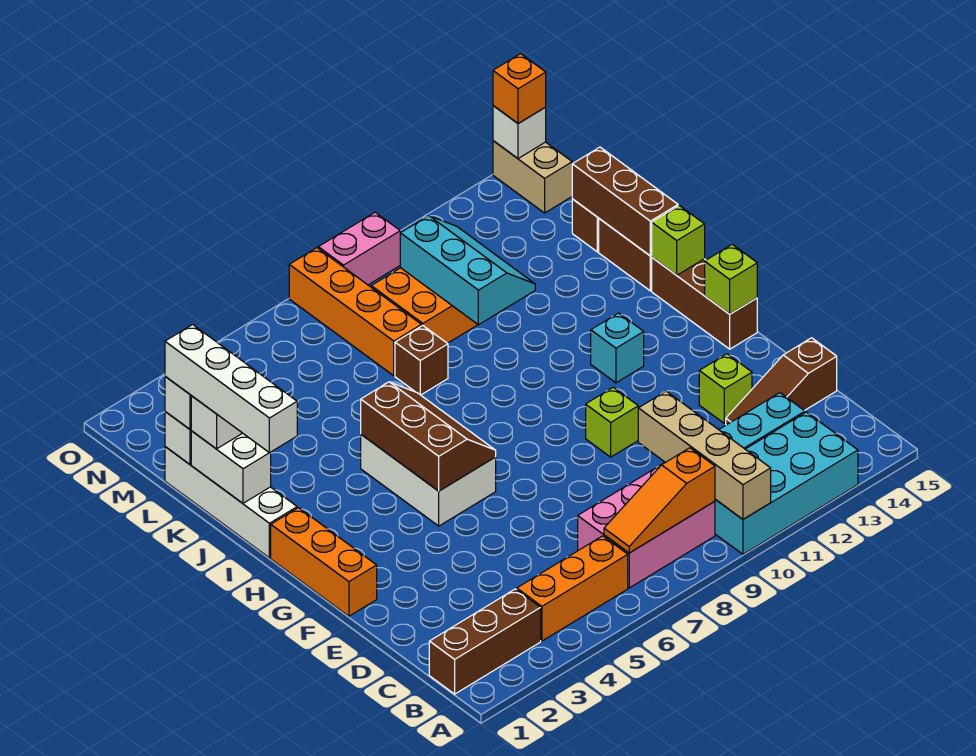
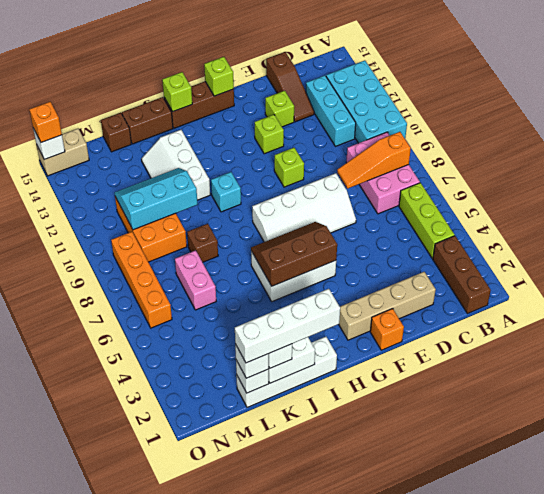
tan 1x4 brick [638,391,771,519] -> tan 1x4 brick moved to [339,272,436,340]
orange 1x3 brick [517,536,628,641] -> lime 1x3 brick [399,183,455,258]
orange 1x3 slope [604,448,715,553] -> orange 1x3 slope turned to [337,132,411,189]
none -> white 2x4 slope [252,173,356,242]
orange 1x3 brick [271,508,377,616] -> orange 1x1 brick [370,309,404,350]
none -> lime 1x1 brick [255,115,284,154]
cyan 1x1 brick [591,313,644,383] -> cyan 1x1 brick moved to [211,172,241,212]
none -> white 2x3 slope [141,130,210,200]
brown 1x3 brick [572,147,678,256] -> none
orange 1x4 brick [289,248,421,376] -> orange 1x4 brick turned to [111,232,172,328]
pink 1x2 brick [318,212,400,285] -> pink 1x2 brick moved to [175,250,216,310]

